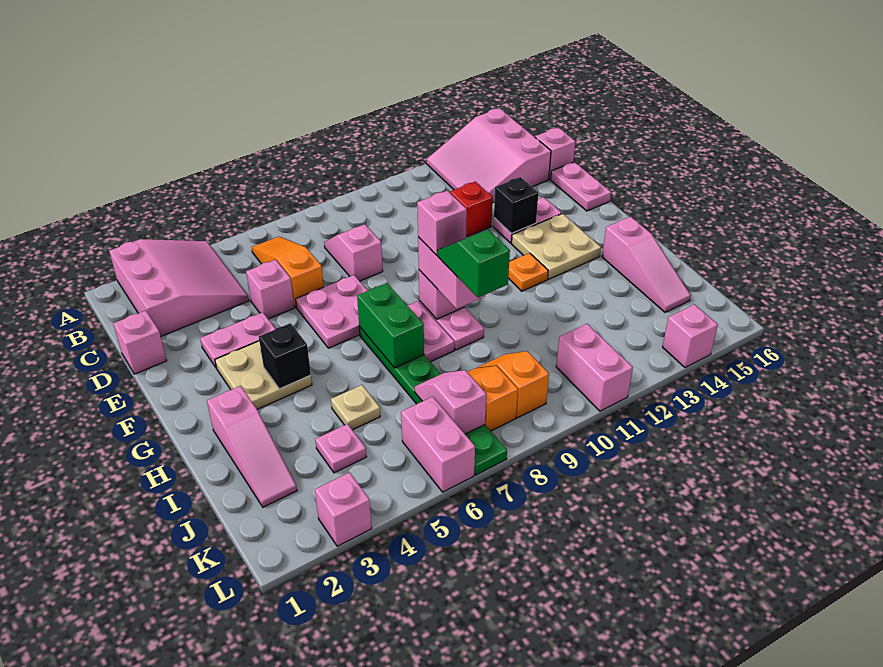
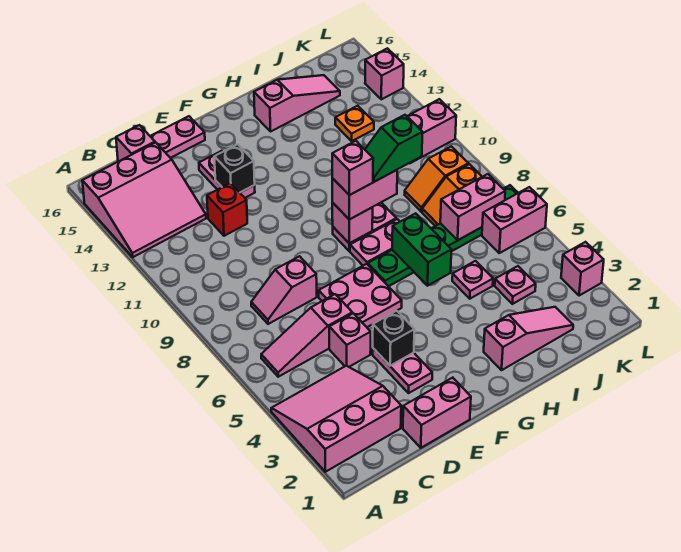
orange 1x3 slope [251,237,324,307] -> pink 1x3 slope [261,294,352,377]
pink 1x1 brick [113,311,167,374] -> pink 1x2 brick [403,378,471,448]
tan 2x2 plate [215,341,312,409] -> none
tan 2x2 plate [512,214,601,279] -> none
black 1x1 brick [259,323,311,389] -> black 1x1 brick moved to [373,311,414,366]
green 1x2 brick [357,283,424,368] -> green 1x2 brick turned to [392,213,451,286]
orange 1x1 plate [508,253,548,291] -> orange 1x1 plate moved to [335,106,374,141]
tan 1x1 plate [331,385,380,430] -> pink 1x1 plate [452,261,493,299]
pink 1x2 slope [415,370,486,434] -> pink 1x2 brick [440,174,505,240]

